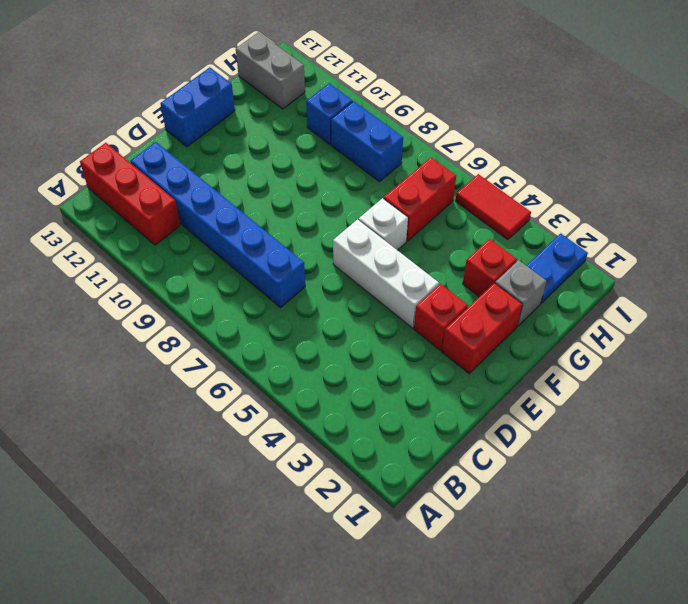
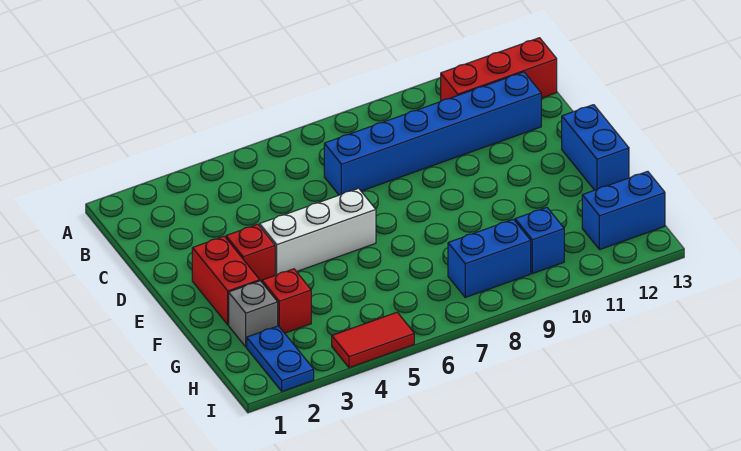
white 1x1 brick [359,198,408,250] -> none
red 1x2 brick [384,157,456,241] -> none
grey 1x2 brick [236,32,305,109] -> blue 1x2 brick [582,171,665,250]

